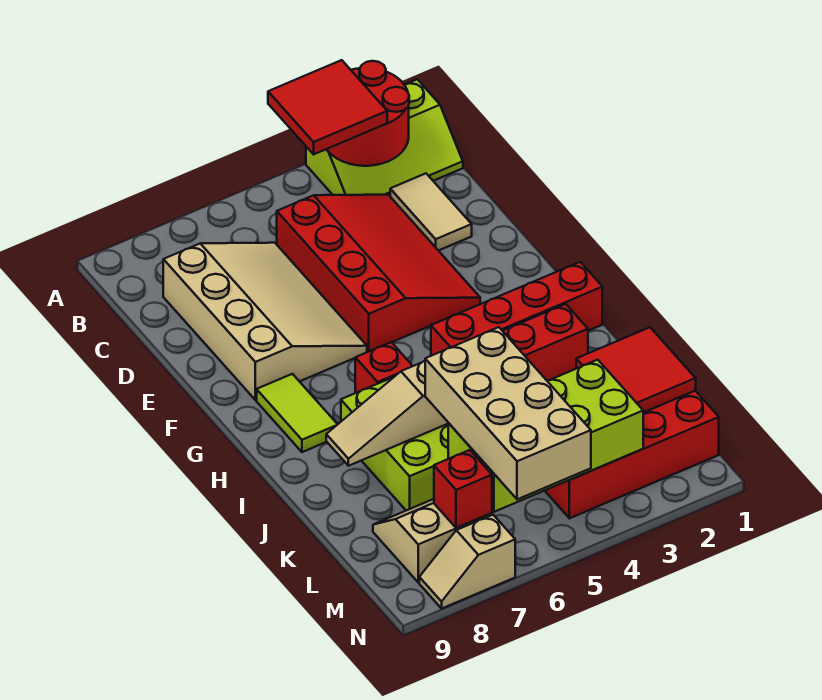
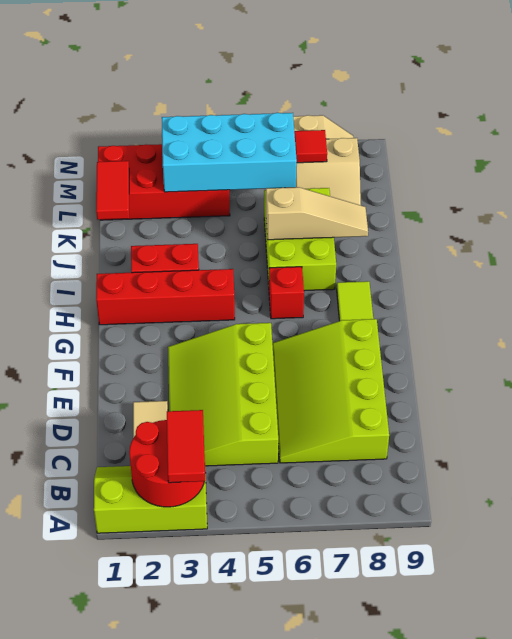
red 2x2 tile [268,60,387,154] -> red 1x2 tile [167,410,205,483]
red 3x4 slope [277,195,480,352] -> lime 3x4 slope [168,323,278,466]
tan 3x4 slope [163,243,367,400] -> lime 3x4 slope [273,319,389,463]
red 2x2 tile [576,327,696,413] -> red 1x2 tile [96,161,129,220]
tan 2x4 brick [425,327,591,499] -> none
lime 2x4 brick [448,360,643,512] -> cyan 2x4 brick [162,113,297,192]
red 1x1 brick [434,450,492,528] -> red 1x1 tile [294,130,327,163]

